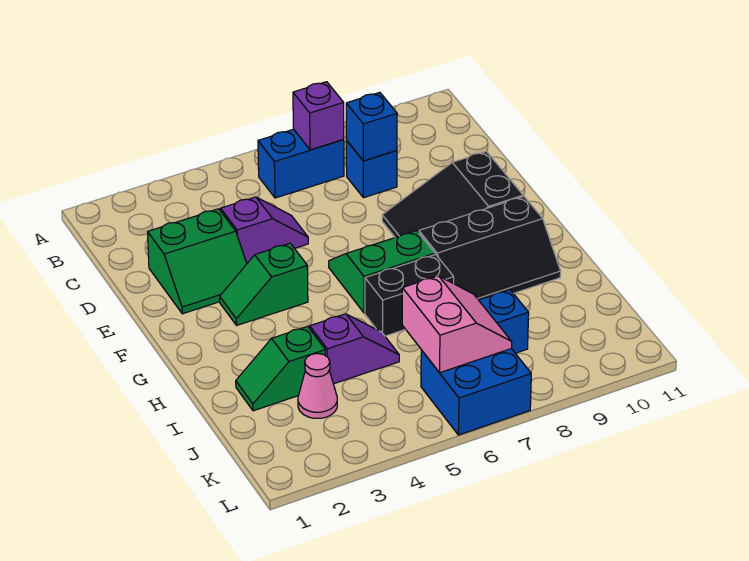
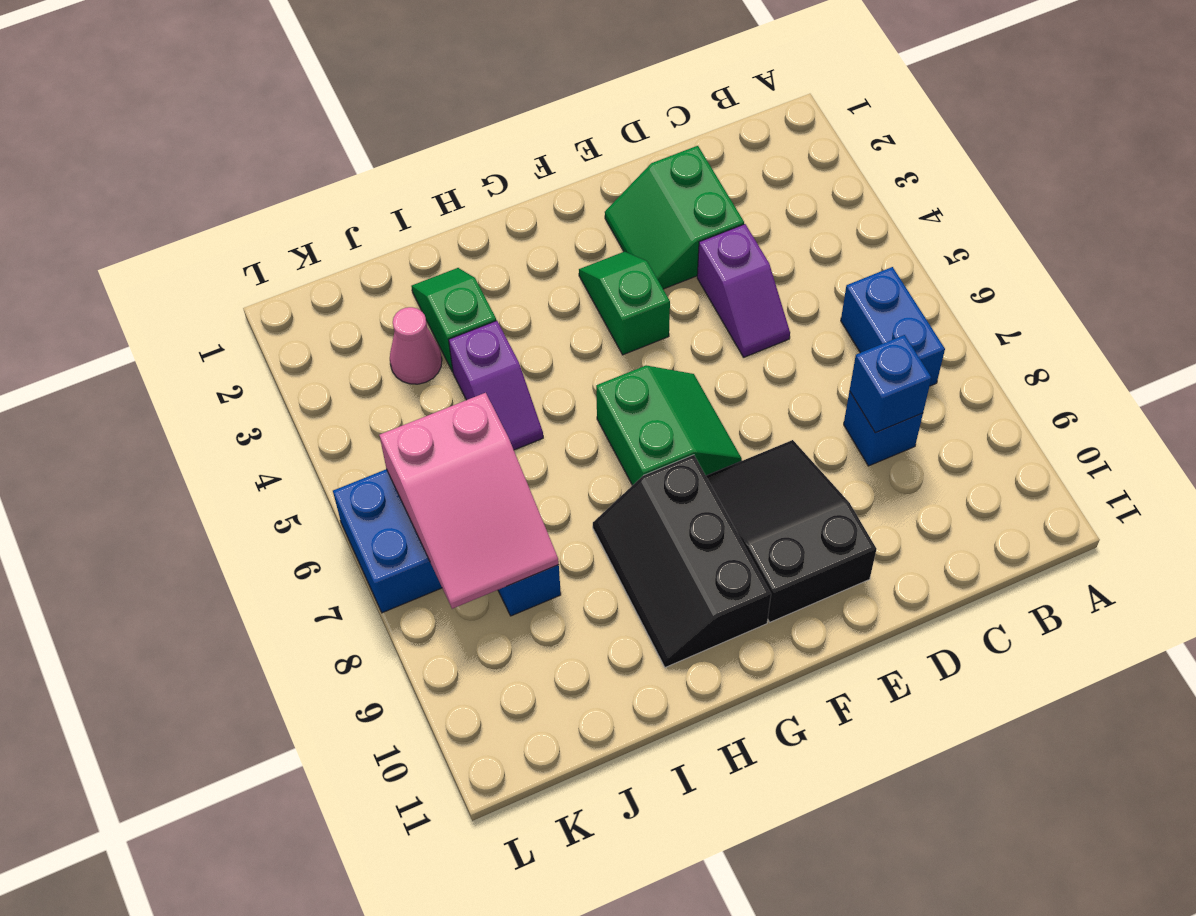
purple 1x1 brick [293,82,344,150] -> none
black 1x2 brick [365,254,454,336] -> none
pink 2x2 slope [402,276,512,373] -> pink 2x3 slope [379,393,559,609]

